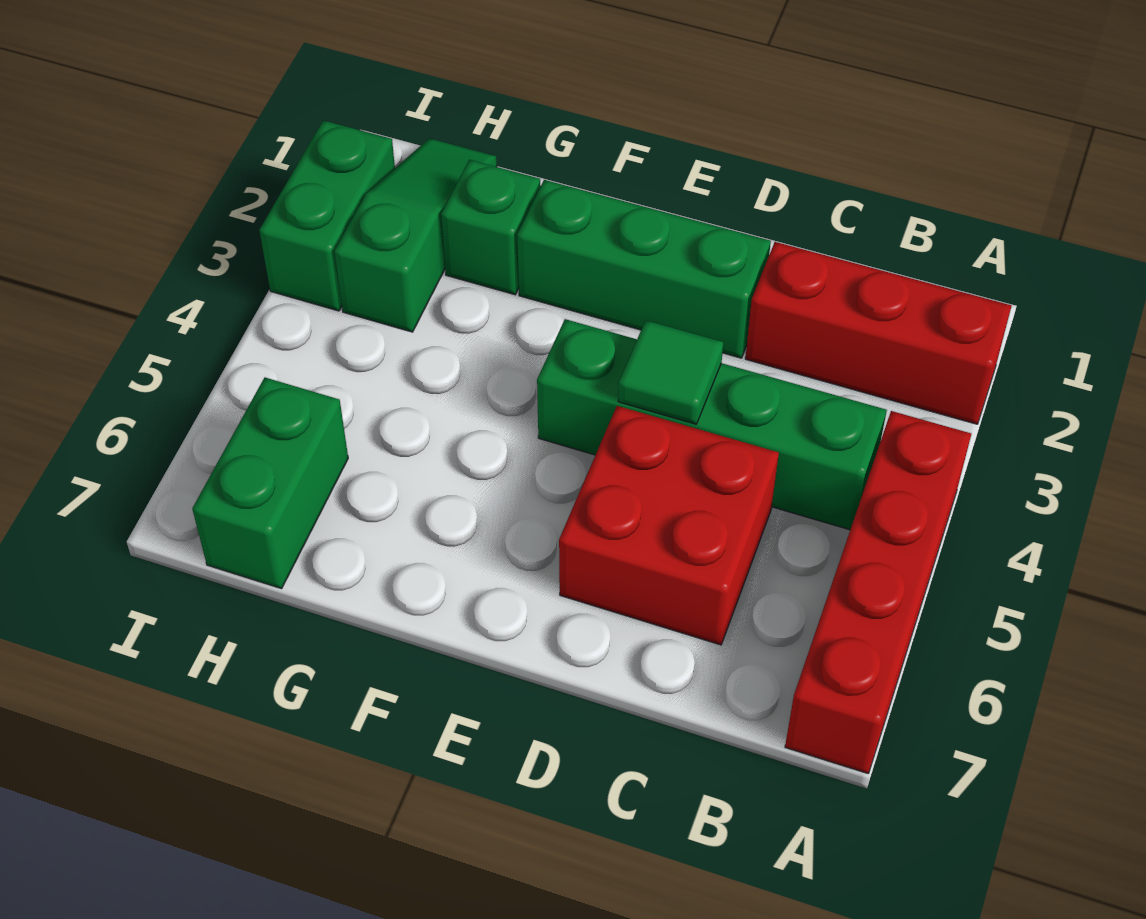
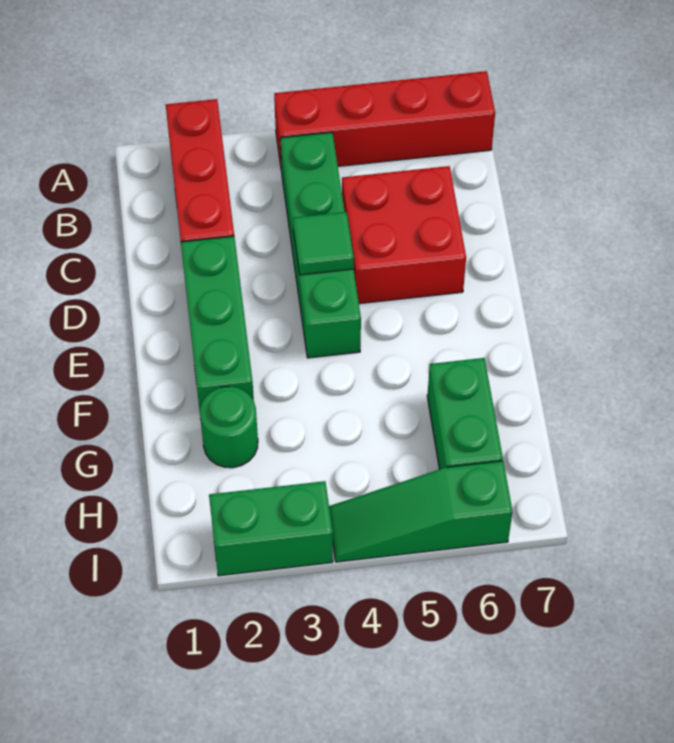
green 1x1 brick [441,160,541,295] -> green 1x1 round brick [200,387,258,468]
green 1x3 slope [334,138,497,332] -> green 1x3 slope moved to [329,461,513,562]
green 1x2 brick [192,378,348,589] -> green 1x2 brick turned to [427,358,503,469]

